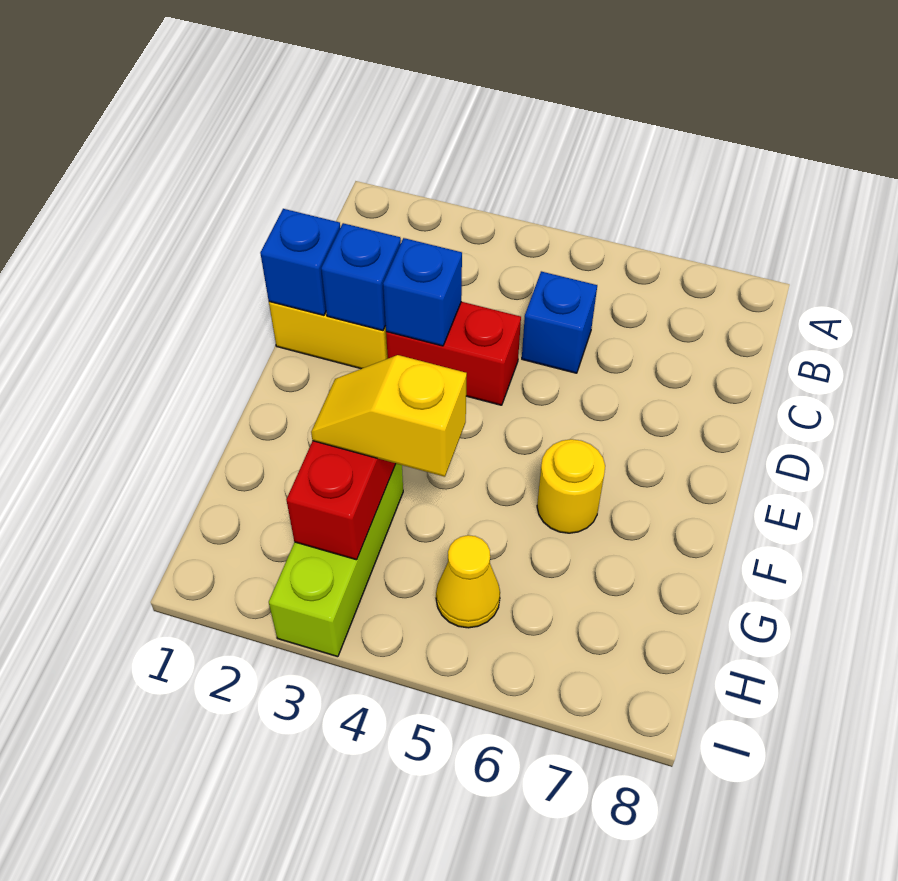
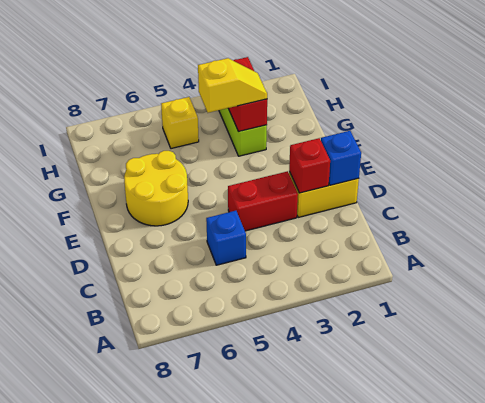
blue 1x1 brick [321,223,401,331] -> red 1x1 brick [289,138,330,193]
blue 1x1 brick [383,238,462,346] -> none
yellow 1x1 round brick [537,439,605,533] -> yellow 2x2 round brick [124,151,188,226]
yellow 1x1 cone [436,535,500,628] -> yellow 1x1 brick [161,97,199,149]

